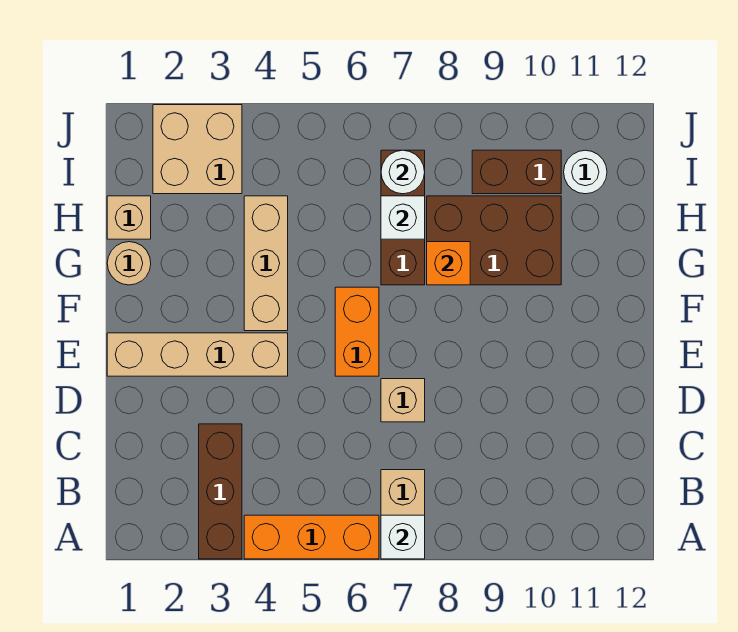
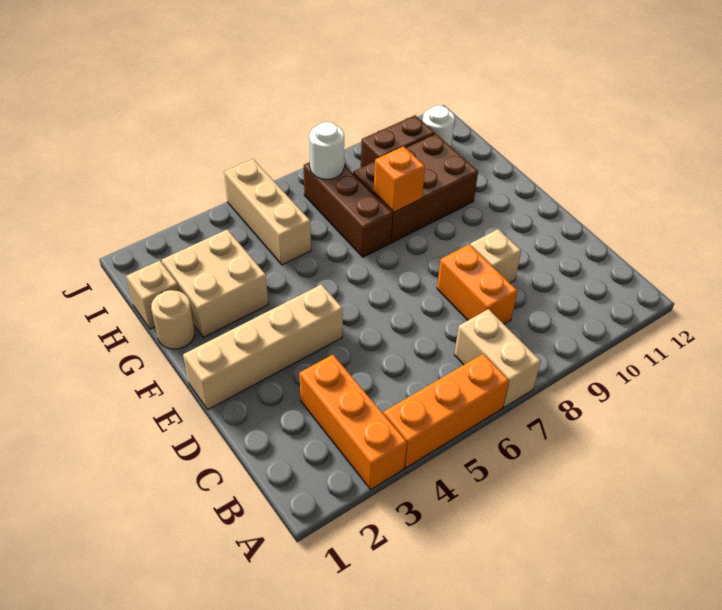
brown 1x3 brick [199,424,242,559] -> orange 1x3 brick [299,355,407,489]
white 1x1 brick [381,515,425,559] -> none
tan 1x1 brick [381,379,425,422] -> tan 1x1 brick moved to [470,229,521,283]
orange 1x2 brick [335,287,379,376] -> orange 1x2 brick moved to [437,244,518,324]
tan 1x3 brick [244,196,288,331] -> tan 1x3 brick moved to [224,159,311,265]
white 1x1 brick [381,196,425,239] -> none
tan 2x2 brick [153,105,242,194] -> tan 2x2 brick moved to [162,229,268,337]

